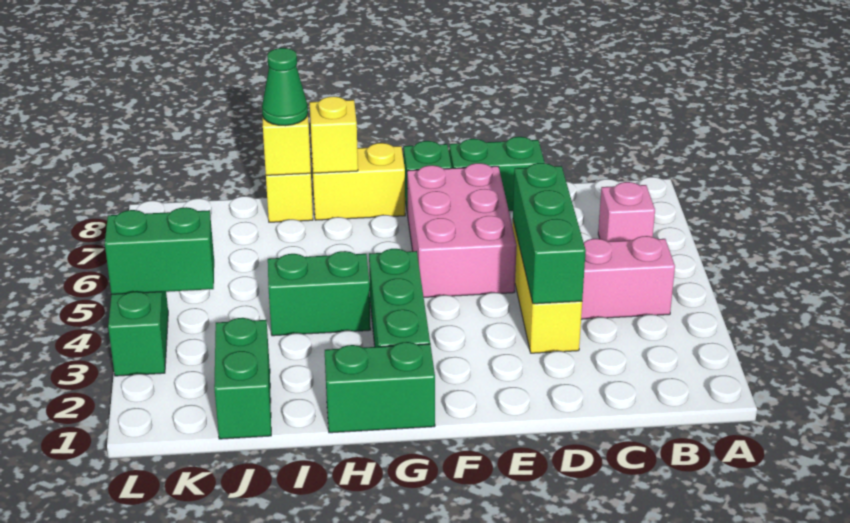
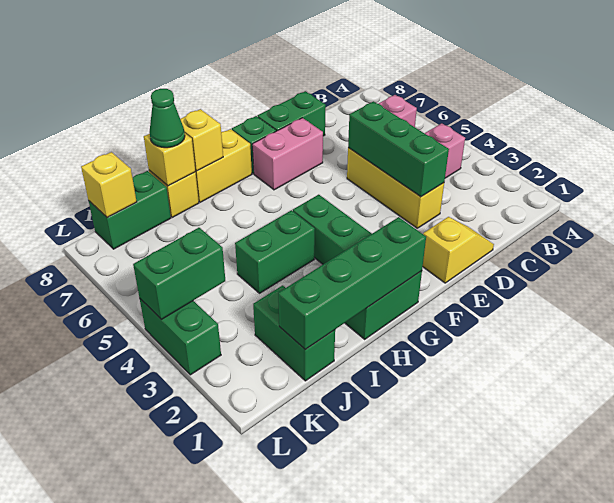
none -> yellow 1x2 slope [423,217,494,283]
pink 2x3 brick [407,163,517,297] -> pink 1x2 brick [253,118,323,190]
none -> green 1x4 brick [278,217,426,350]
none -> green 1x2 brick [89,171,171,249]
none -> yellow 1x1 brick [81,152,137,218]

